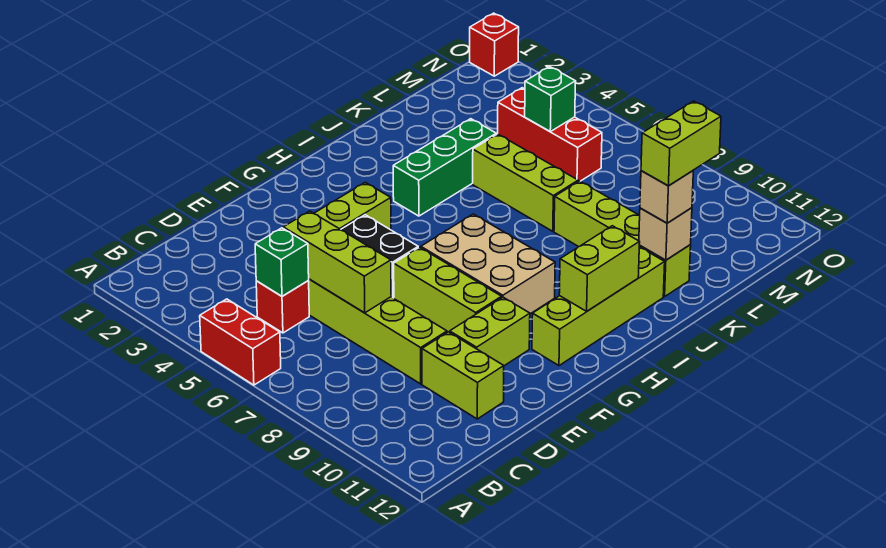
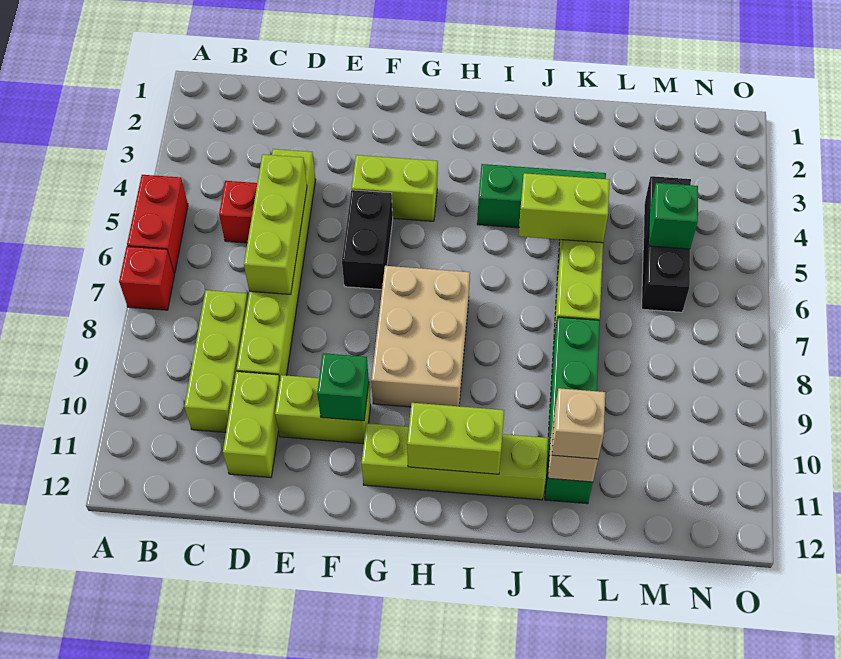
green 1x1 brick [255,228,309,296] -> green 1x1 brick moved to [317,353,369,421]
lime 1x3 brick [394,247,502,332] -> lime 1x3 brick moved to [184,290,248,432]
lime 1x4 brick [554,181,691,297] -> green 1x4 brick [545,317,600,504]
lime 1x2 brick [641,101,721,186] -> lime 1x2 brick moved to [519,173,610,243]
red 1x3 brick [498,88,602,182] -> black 1x3 brick [642,176,691,312]
red 1x1 brick [470,13,519,76] -> red 1x1 brick moved to [119,246,174,310]

